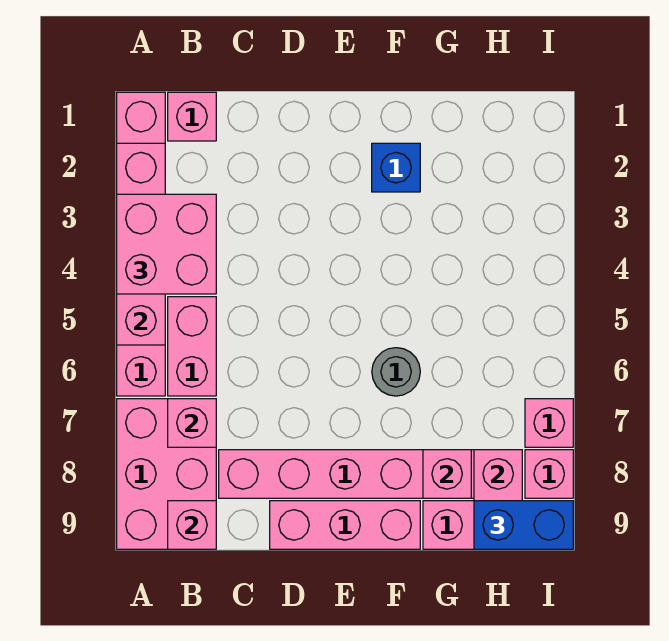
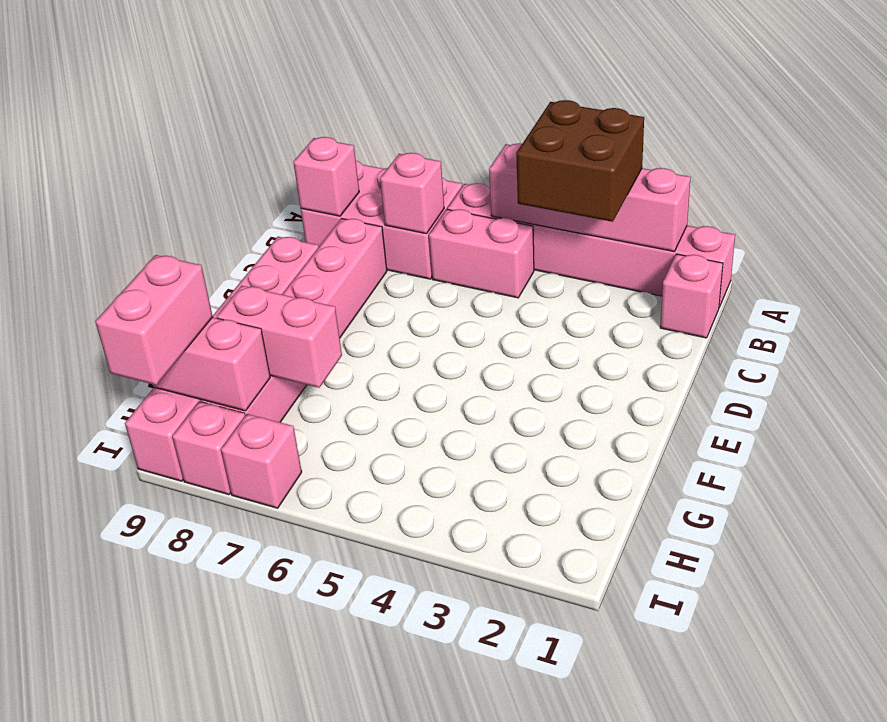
pink 2x2 brick [117,194,216,294] -> brown 2x2 brick [516,100,644,222]
blue 1x1 brick [372,143,420,192] -> none
grey 1x1 round brick [372,348,420,396] -> none
pink 1x1 brick [423,450,471,498] -> pink 1x2 brick [217,286,342,388]
blue 1x2 brick [474,501,573,549] -> pink 1x2 brick [95,255,213,385]

